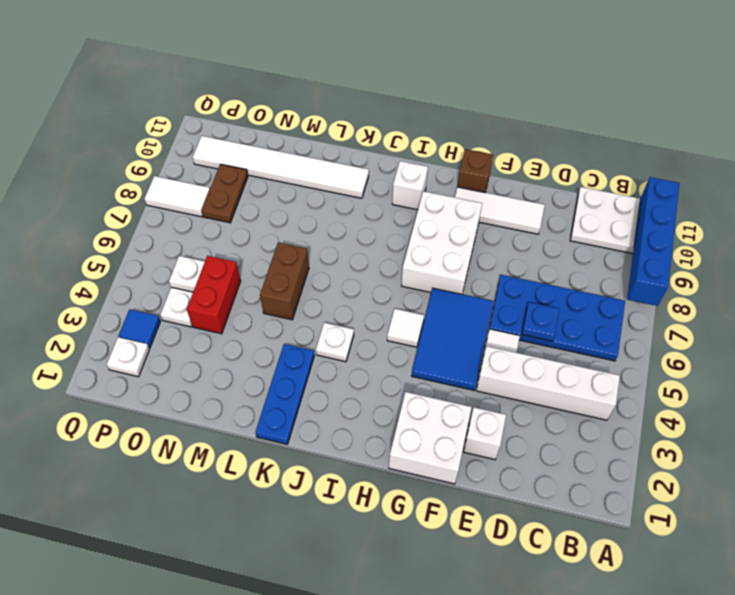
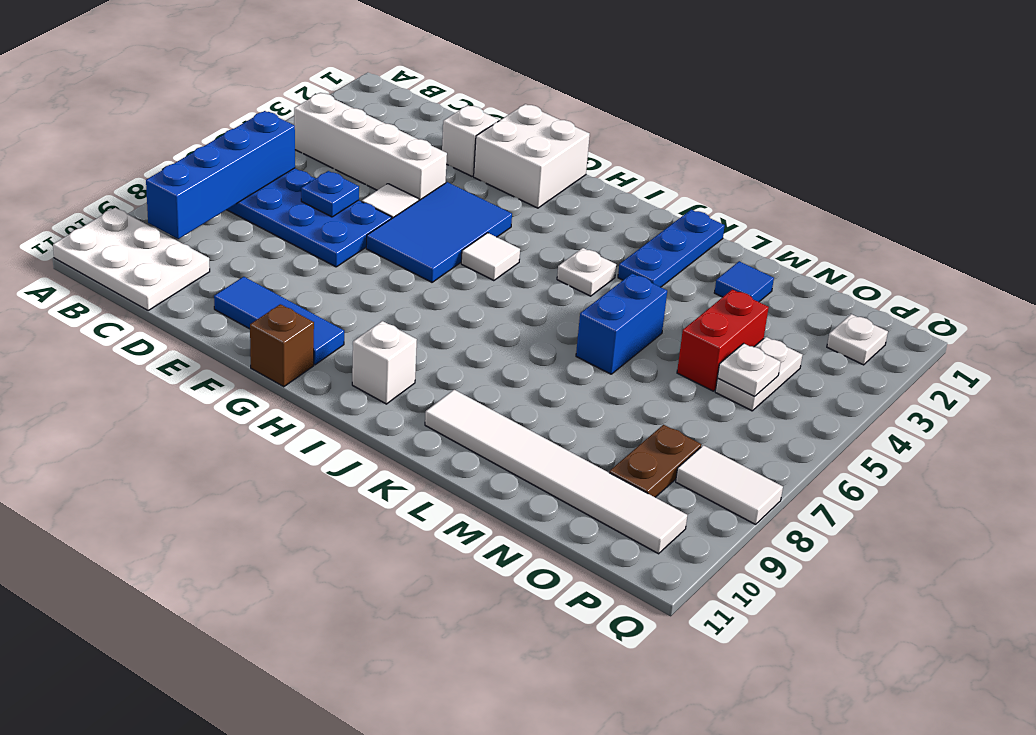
blue 1x4 brick [627,177,680,306] -> blue 1x4 brick moved to [146,111,295,239]
white 1x3 tile [455,187,545,234] -> blue 1x3 tile [214,277,344,365]
white 2x3 brick [401,191,482,294] -> none
brown 1x2 brick [260,242,309,320] -> blue 1x2 brick [576,274,667,374]
blue 1x1 tile [118,309,160,348] -> blue 1x1 tile moved to [714,261,774,302]

